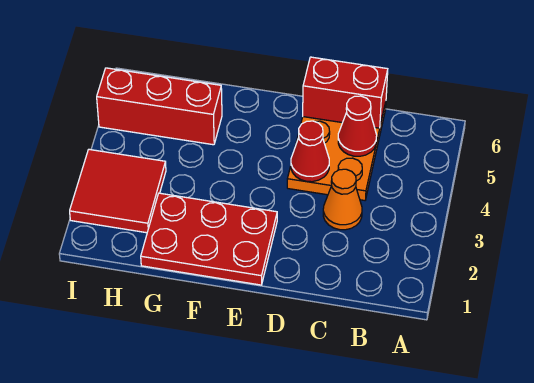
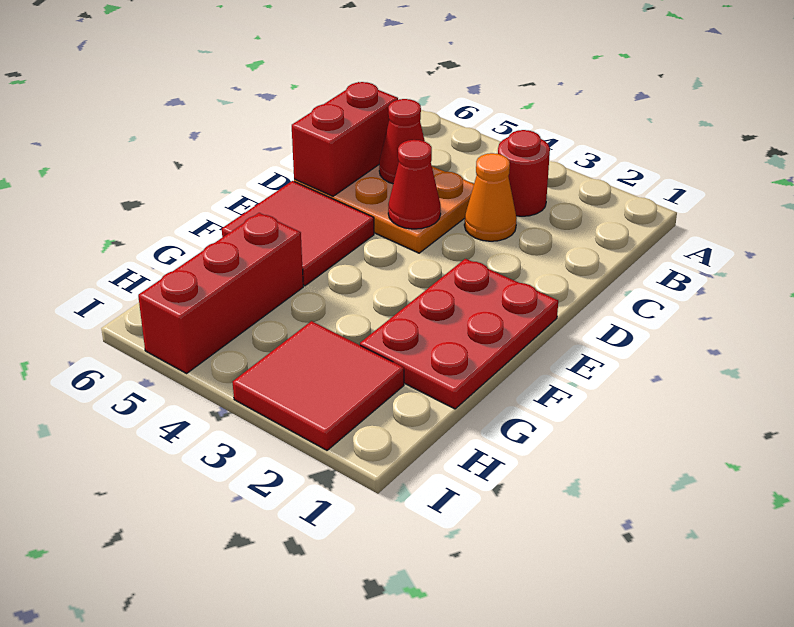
none -> red 1x1 round brick [498,130,550,216]
none -> red 2x2 tile [222,181,374,286]

